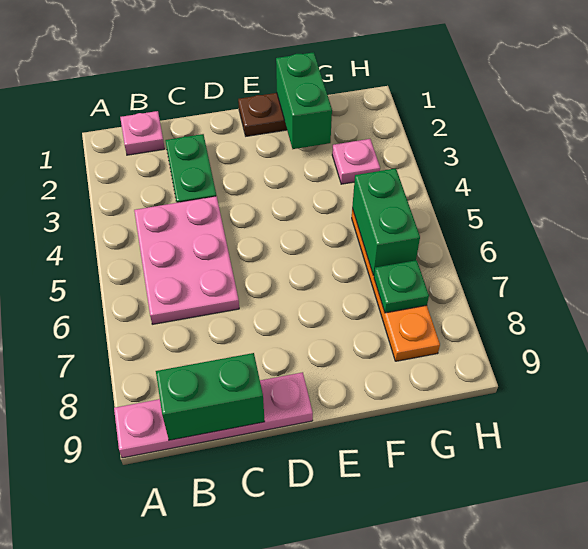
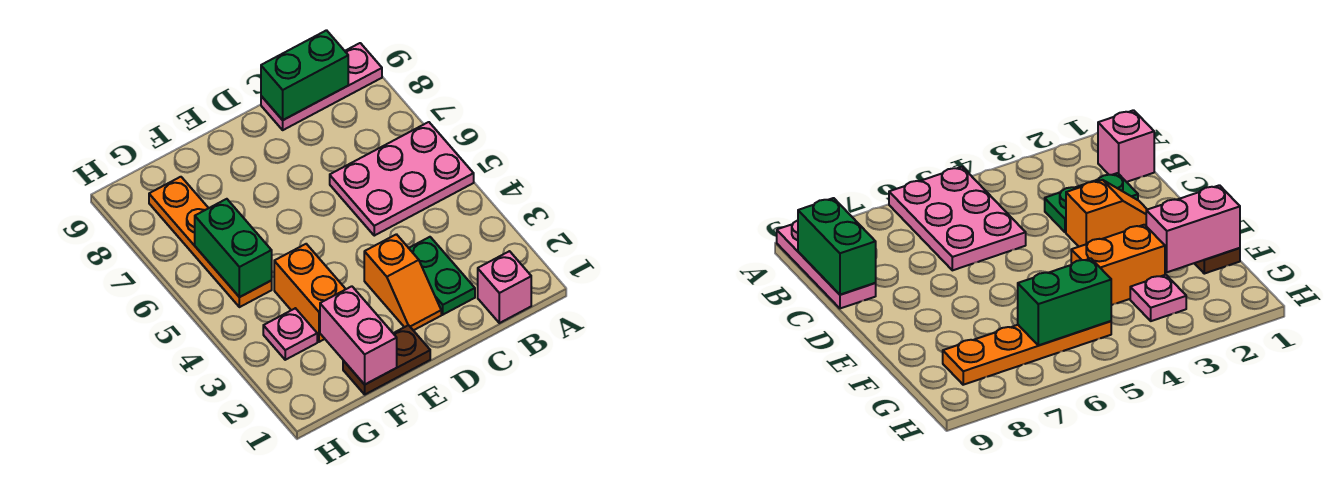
pink 1x4 plate [114,372,313,458] -> pink 1x3 plate [261,43,382,130]
pink 1x1 plate [120,111,165,155] -> pink 1x1 brick [478,251,531,323]
pink 2x3 plate [134,196,239,324] -> pink 2x3 plate turned to [330,122,474,236]
none -> orange 1x2 slope [364,234,441,330]
green 1x2 brick [276,52,332,149] -> pink 1x2 brick [320,286,397,384]
none -> orange 1x2 brick [274,244,346,342]
green 1x1 plate [374,260,429,313] -> none

